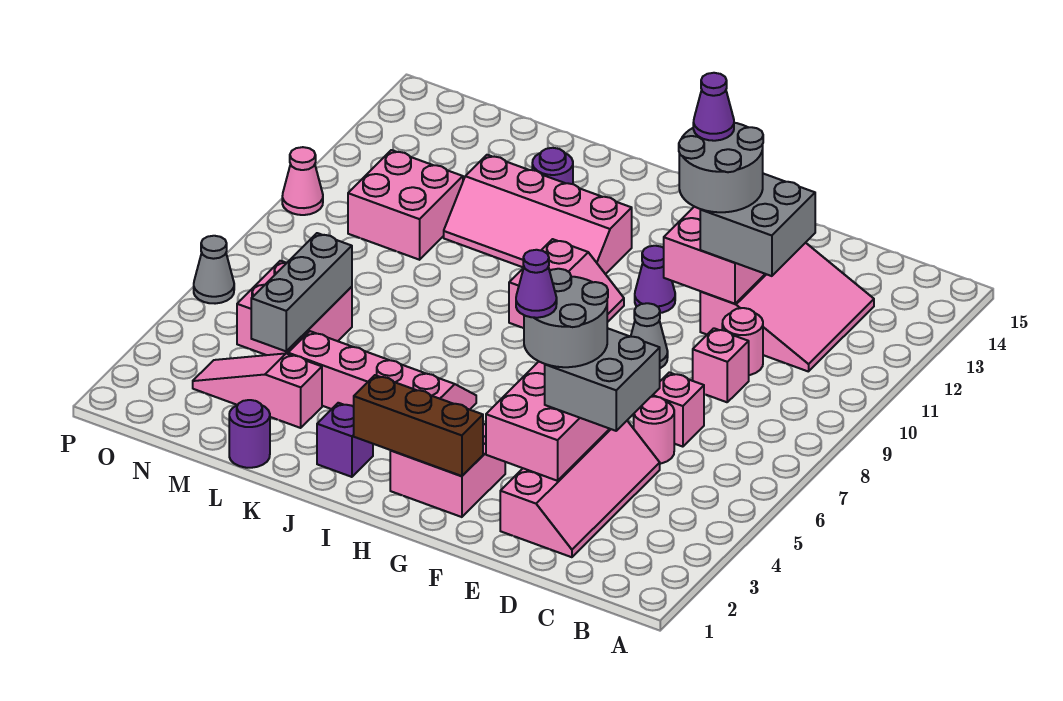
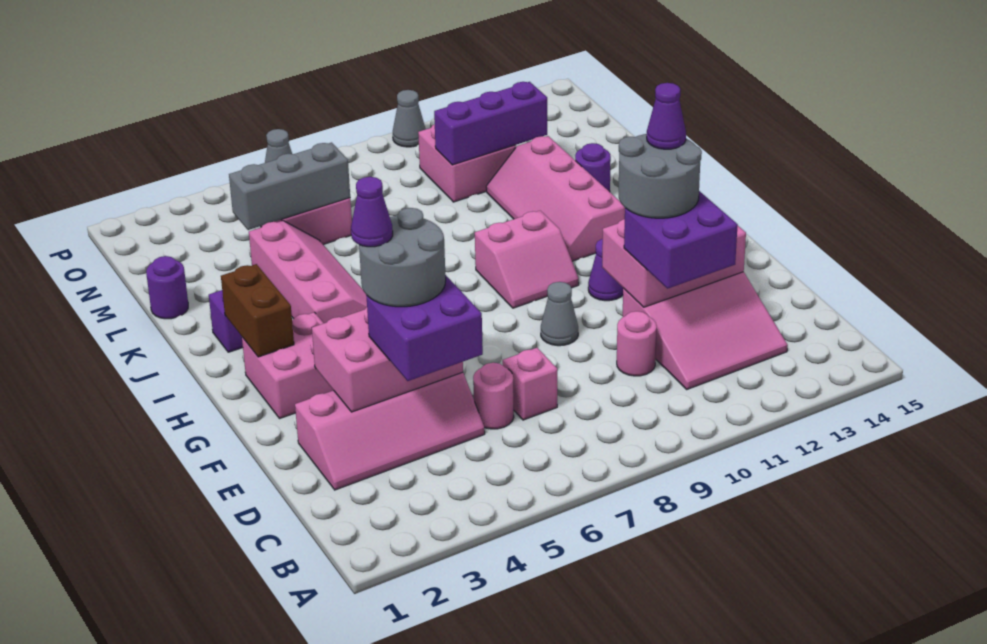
grey 2x2 brick [545,328,660,431] -> purple 2x2 brick [367,275,483,381]
pink 1x1 brick [693,328,749,402] -> none
grey 2x2 brick [700,174,815,276] -> purple 2x2 brick [624,191,738,289]
brown 1x3 brick [354,375,483,476] -> brown 1x2 brick [221,264,294,357]
pink 1x3 slope [193,353,322,428] -> none
none -> purple 1x3 brick [434,82,547,165]
pink 1x1 cone [282,147,323,215] -> grey 1x1 cone [393,90,426,147]

